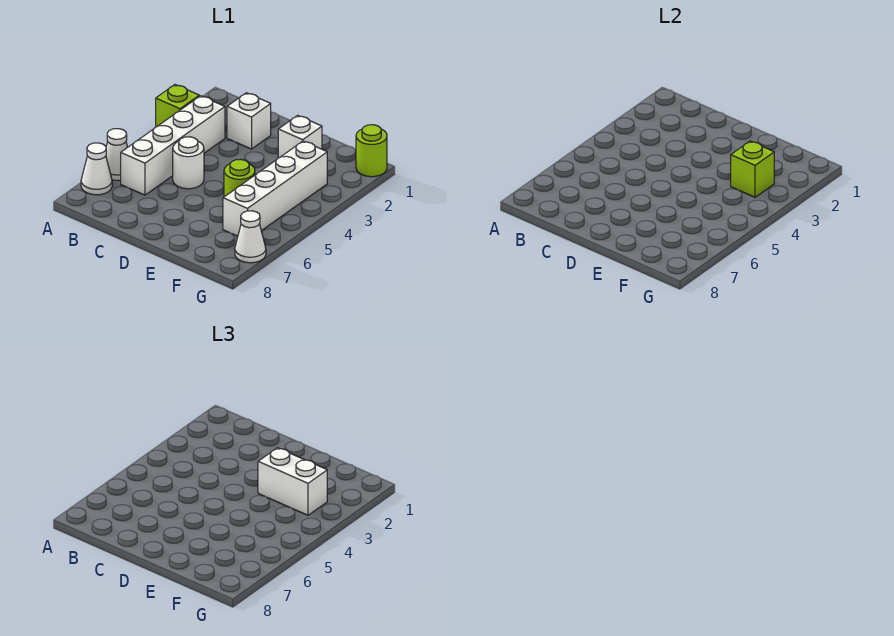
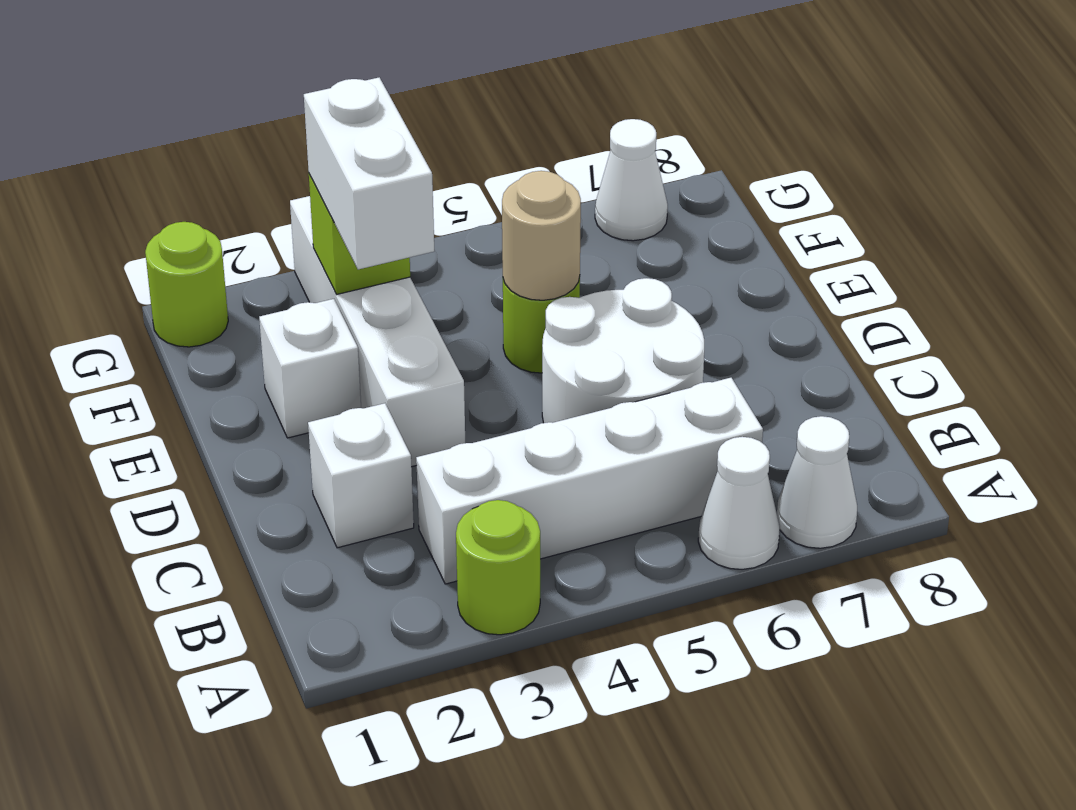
lime 1x1 brick [156,85,199,127] -> lime 1x1 round brick [456,500,540,635]
white 1x1 round brick [173,137,204,189] -> white 2x2 round brick [542,278,704,423]
none -> tan 1x1 round brick [502,171,581,300]
white 1x4 brick [223,141,327,236] -> white 1x4 brick turned to [290,196,465,467]

